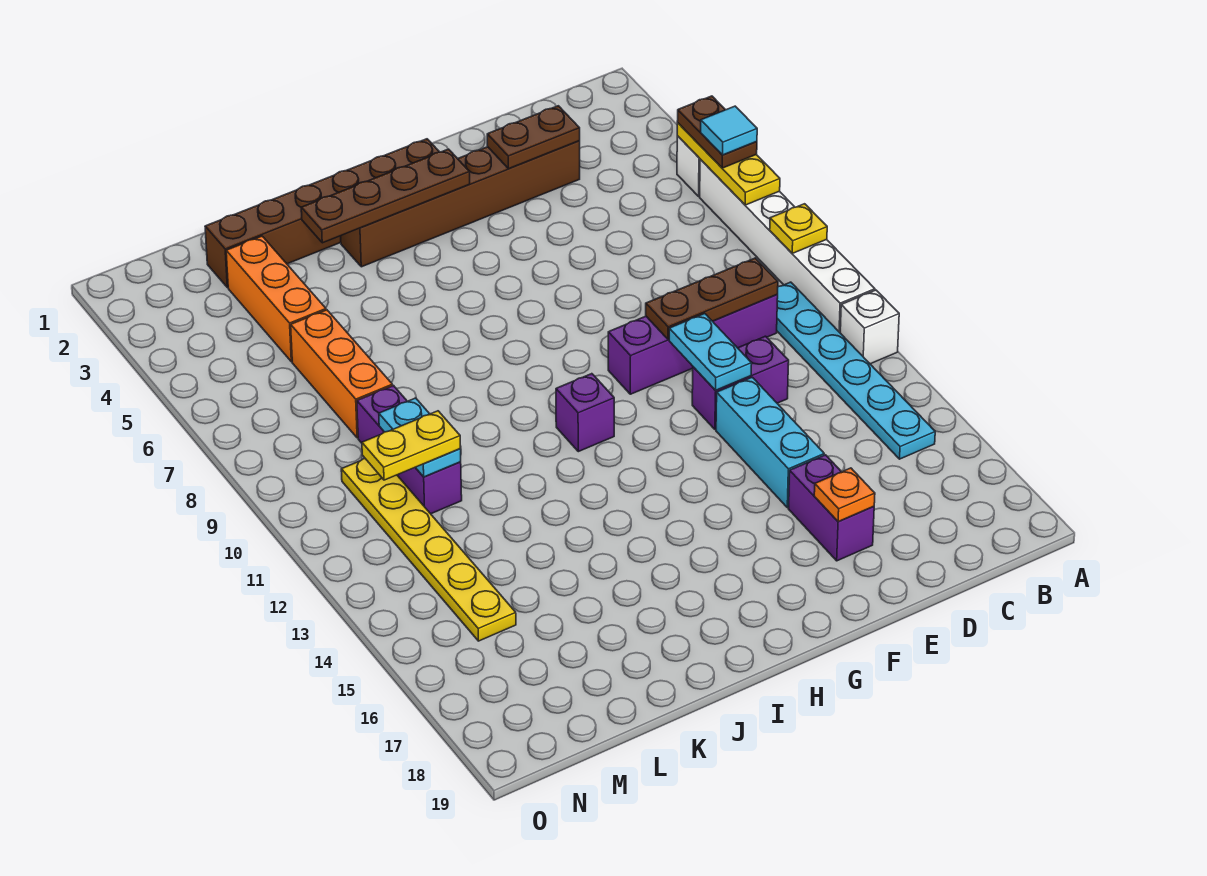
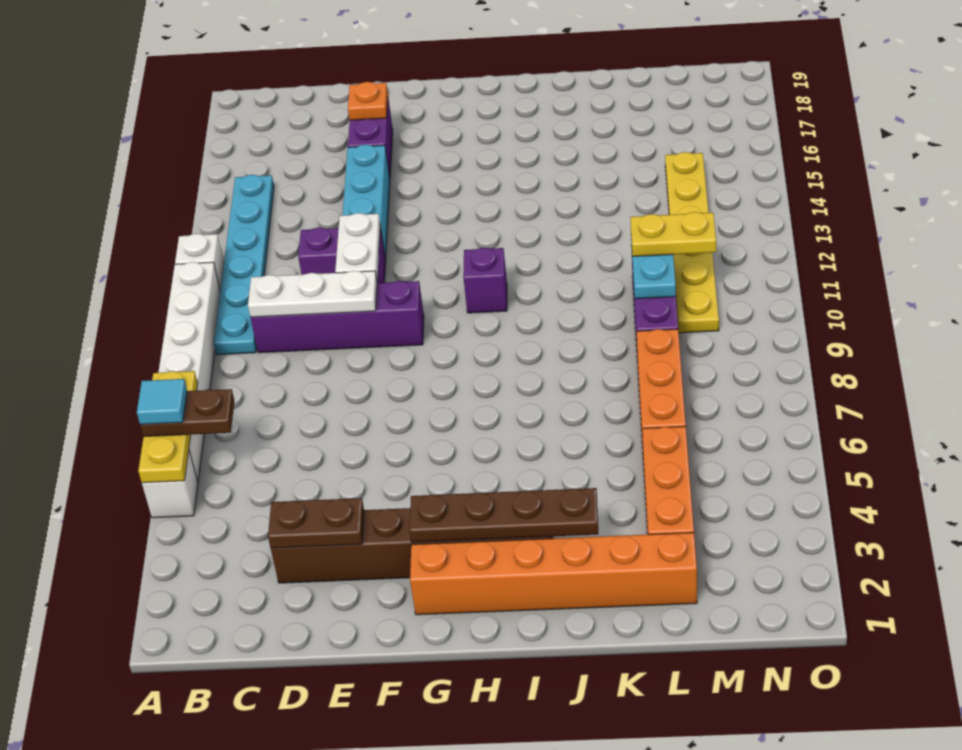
brown 1x2 plate [677,96,757,168] -> brown 1x2 plate turned to [140,389,234,437]
yellow 1x1 plate [770,204,827,253] -> none
brown 1x3 plate [646,258,778,340] -> white 1x3 plate [248,271,377,317]
cyan 1x2 plate [669,314,752,391] -> white 1x2 plate [335,213,380,278]
brown 1x6 brick [205,139,439,288] -> orange 1x6 brick [410,533,697,615]

